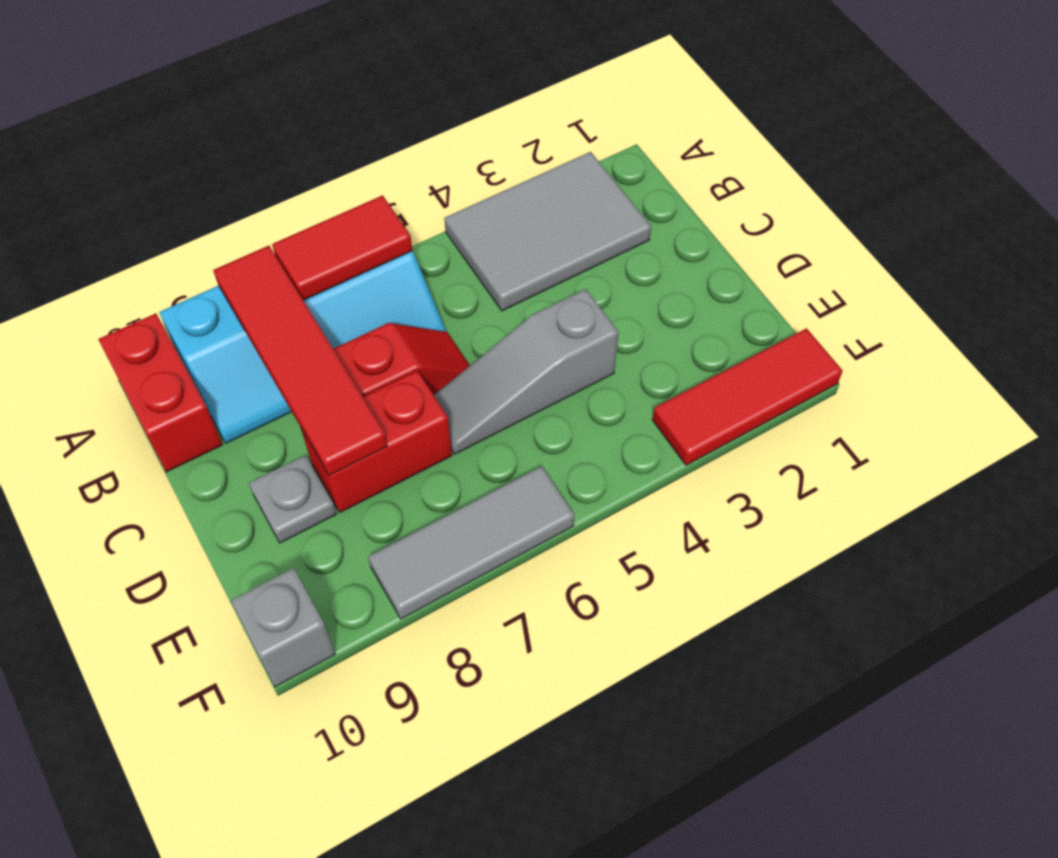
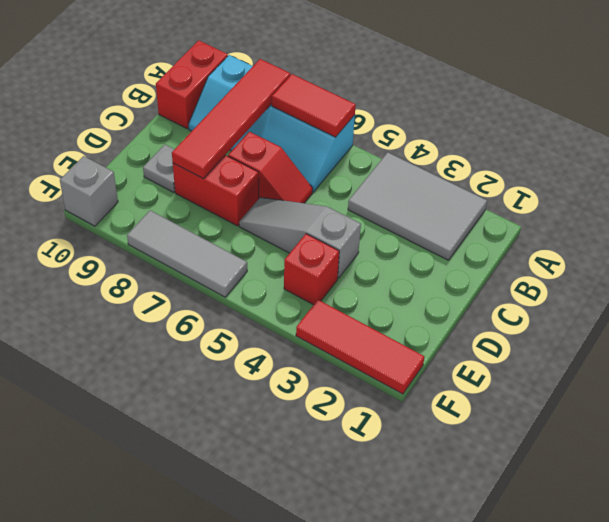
none -> red 1x1 brick [284,234,339,305]

